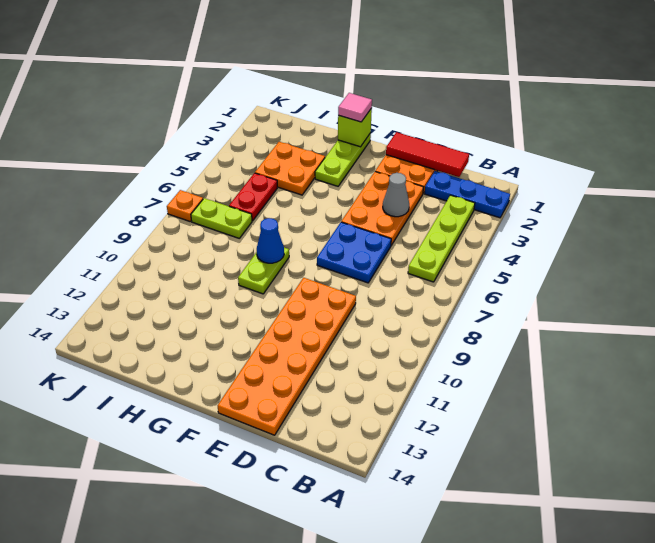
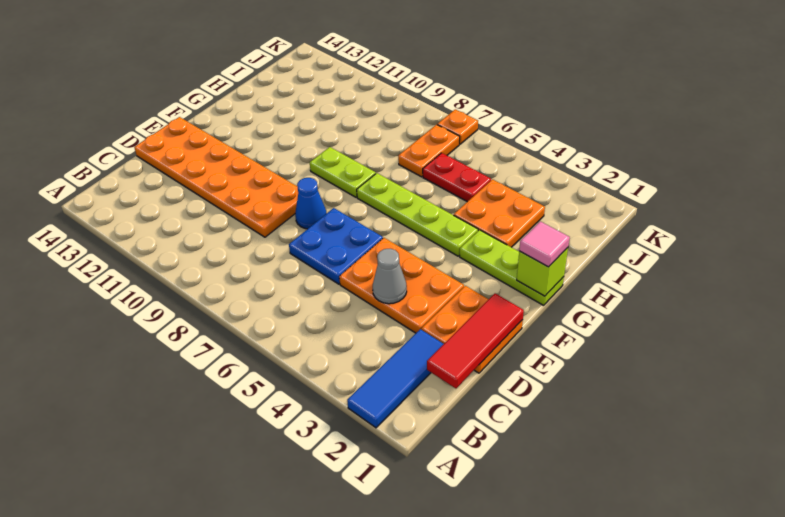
blue 1x3 plate [425,171,510,218] -> blue 1x3 tile [347,329,443,428]
lime 1x4 plate [408,195,475,282] -> lime 1x4 plate moved to [357,173,478,256]
blue 1x1 cone [257,218,284,263] -> blue 1x1 cone moved to [295,178,326,229]
lime 1x2 plate [191,198,252,238] -> orange 1x2 plate [398,125,460,177]

